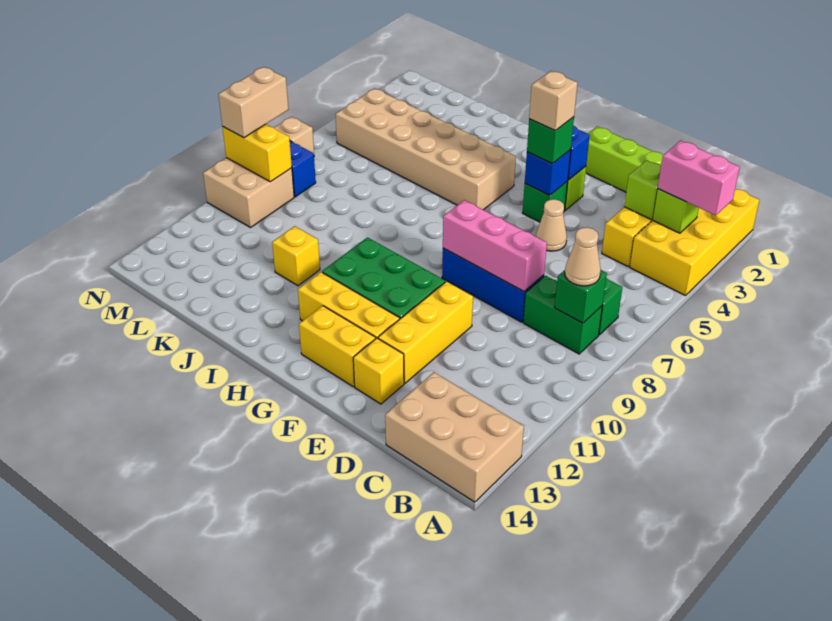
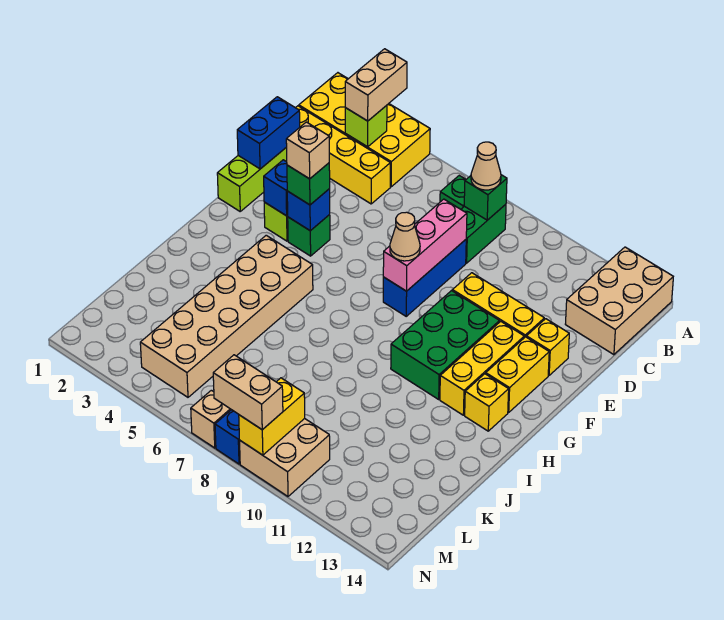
pink 1x2 brick [658,141,740,215] -> tan 1x2 brick [345,49,407,121]
lime 1x1 brick [624,161,661,219] -> none
none -> blue 1x2 brick [237,97,300,169]
tan 1x1 cone [536,199,567,251] -> tan 1x1 cone moved to [390,212,420,261]
yellow 1x1 brick [272,226,320,286] -> yellow 1x1 brick moved to [465,374,509,431]

